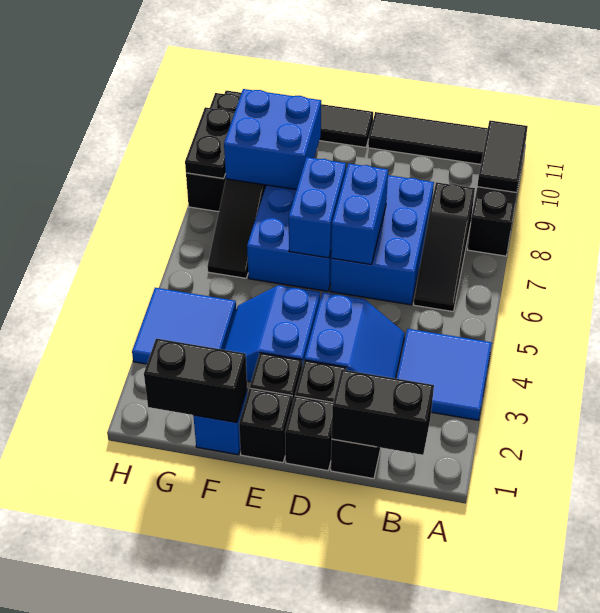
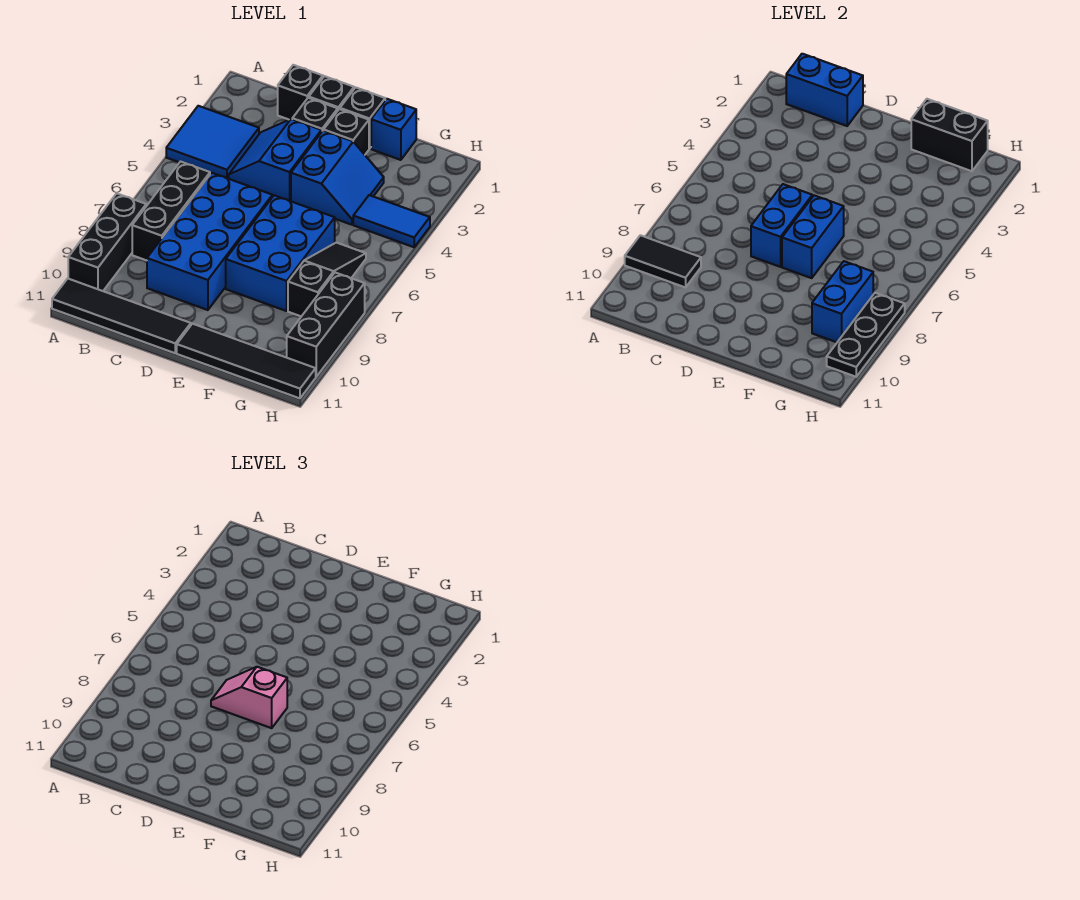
black 1x2 tile [477,121,528,193] -> black 1x2 tile turned to [625,235,701,287]
black 1x2 brick [332,370,434,455] -> blue 1x2 brick [786,54,863,126]
black 1x3 slope [414,182,475,311] -> black 1x3 brick [132,162,210,260]
blue 2x3 brick [330,175,434,305] -> blue 2x4 brick [147,173,272,310]
none -> pink 1x2 slope [211,667,287,728]
blue 2x2 brick [224,89,321,190] -> blue 1x2 brick [812,261,873,342]
blue 2x2 tile [132,288,236,364] -> blue 1x2 tile [353,195,430,247]
black 1x2 plate [185,107,235,179] -> black 1x3 plate [827,293,905,377]

